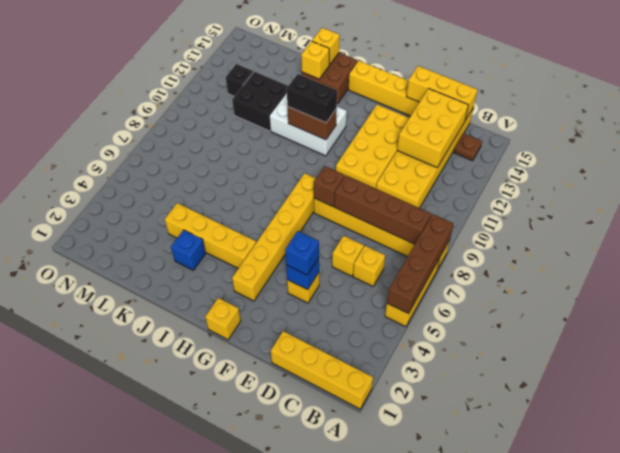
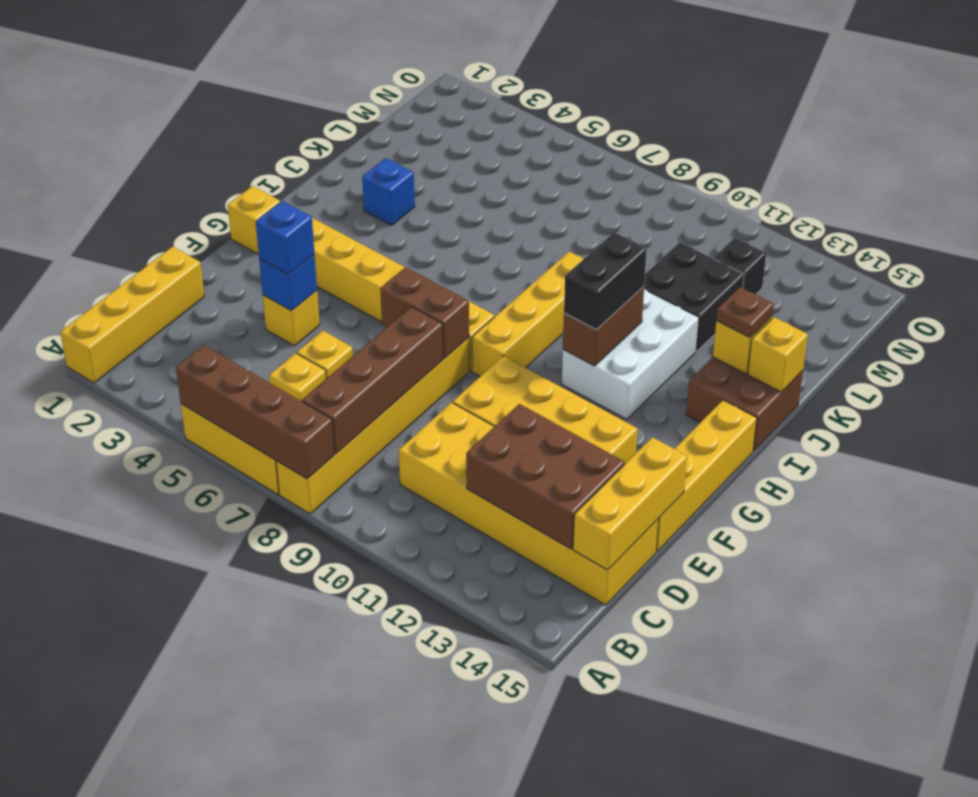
brown 1x1 plate [454,133,482,161] -> brown 1x1 plate moved to [716,287,774,338]
yellow 2x3 brick [397,89,468,168] -> brown 2x3 brick [466,404,625,549]
brown 1x1 brick [314,166,345,207] -> brown 1x2 brick [380,267,469,358]
yellow 1x4 brick [165,203,256,268] -> yellow 1x4 brick moved to [472,252,583,376]

